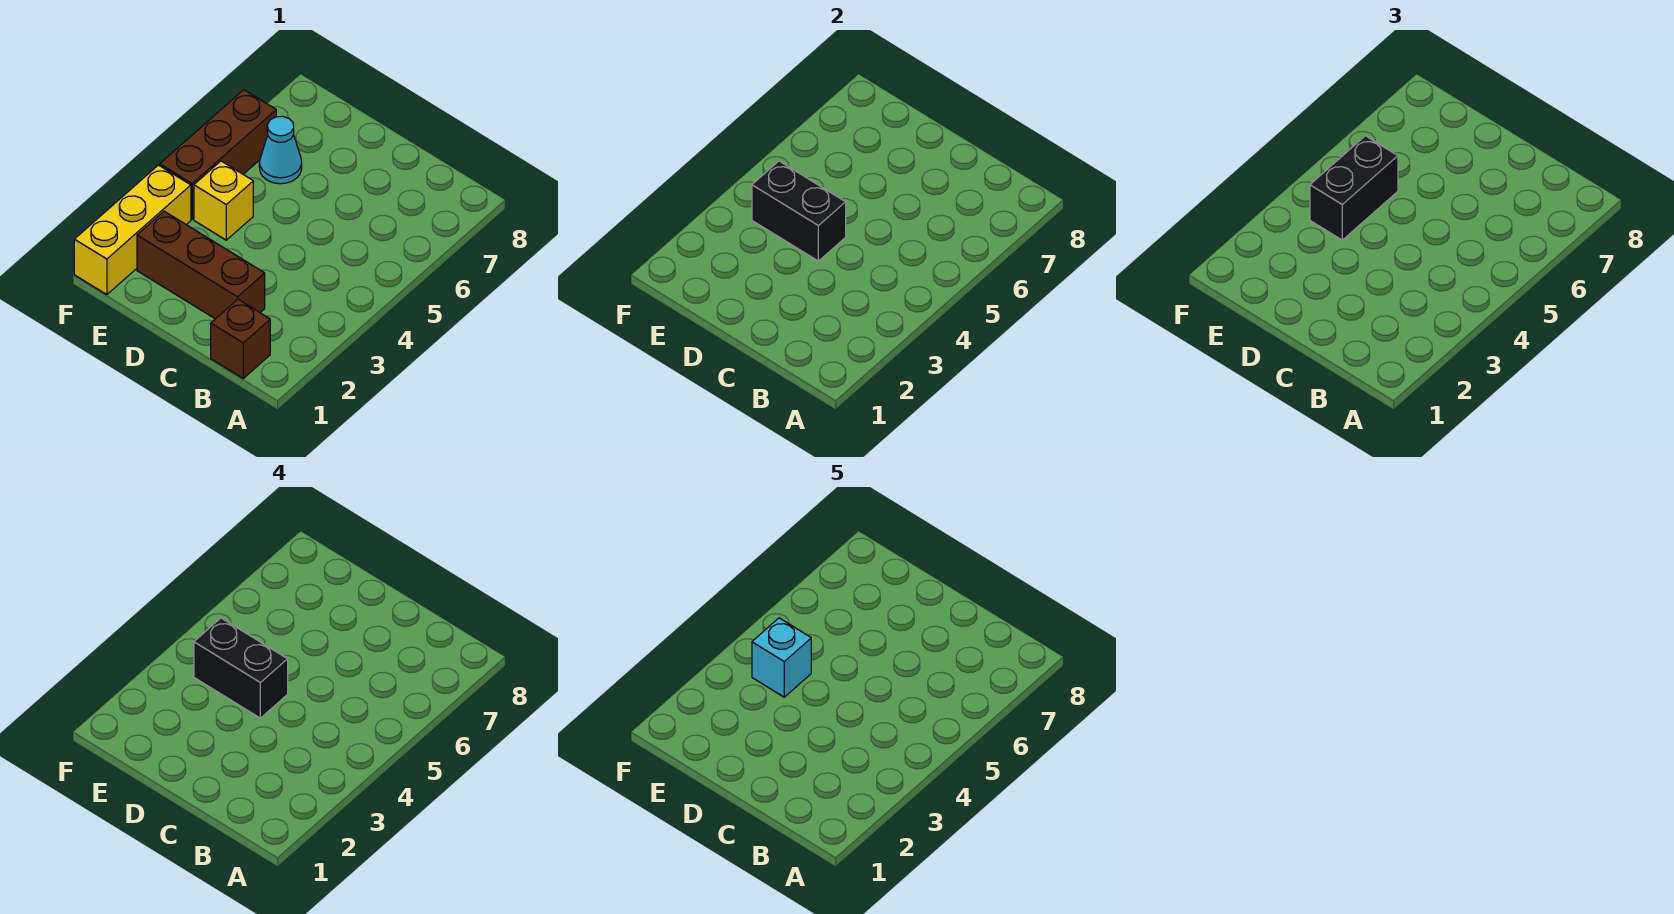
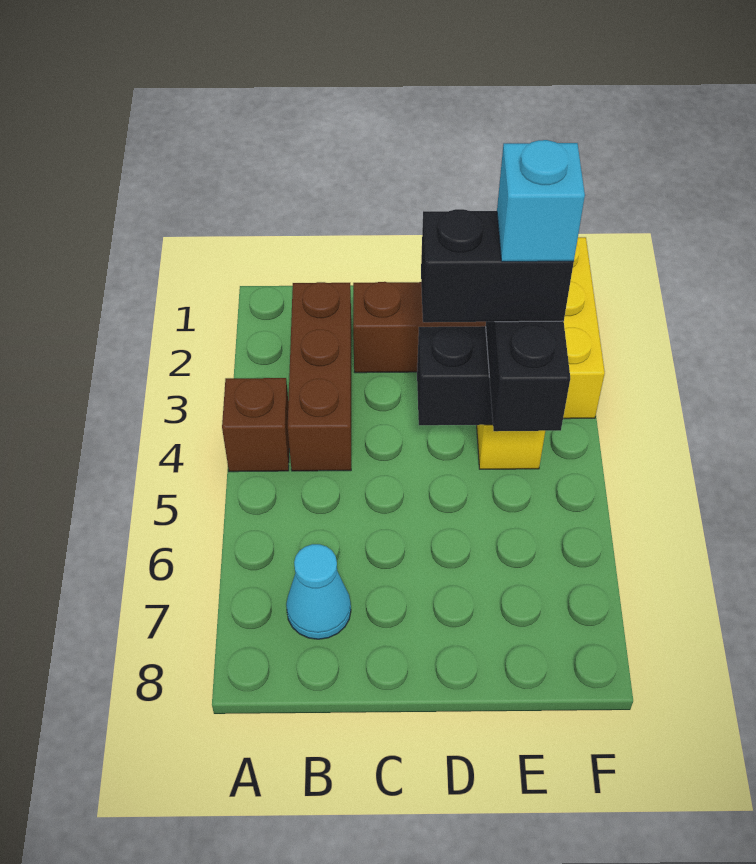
brown 1x1 brick [211,299,270,378] -> brown 1x1 brick moved to [222,378,289,472]
cyan 1x1 cone [259,116,302,184] -> cyan 1x1 cone moved to [286,544,351,639]
brown 1x3 brick [160,90,276,219] -> brown 1x3 brick moved to [288,282,351,471]

